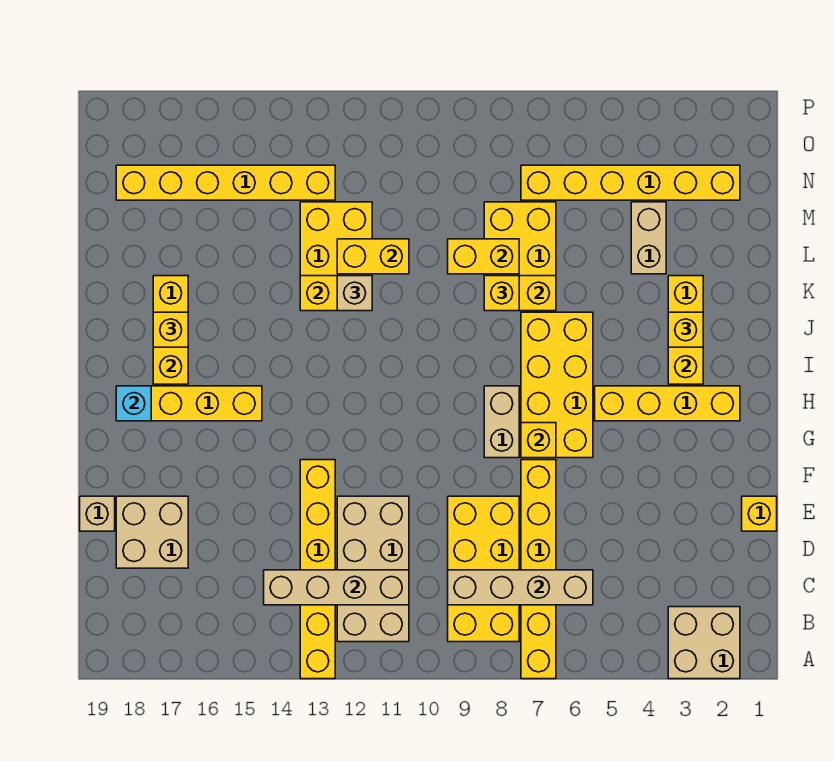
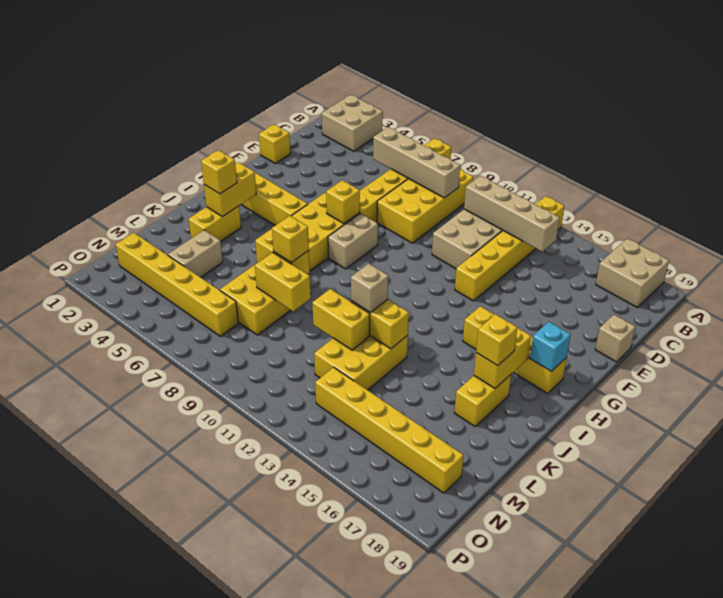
tan 2x2 brick [116,496,188,568] -> tan 2x2 brick moved to [596,239,669,307]

